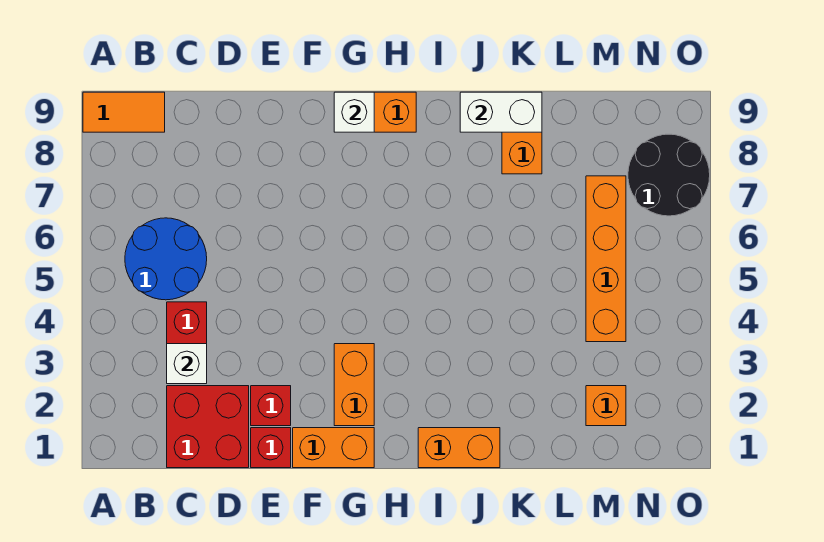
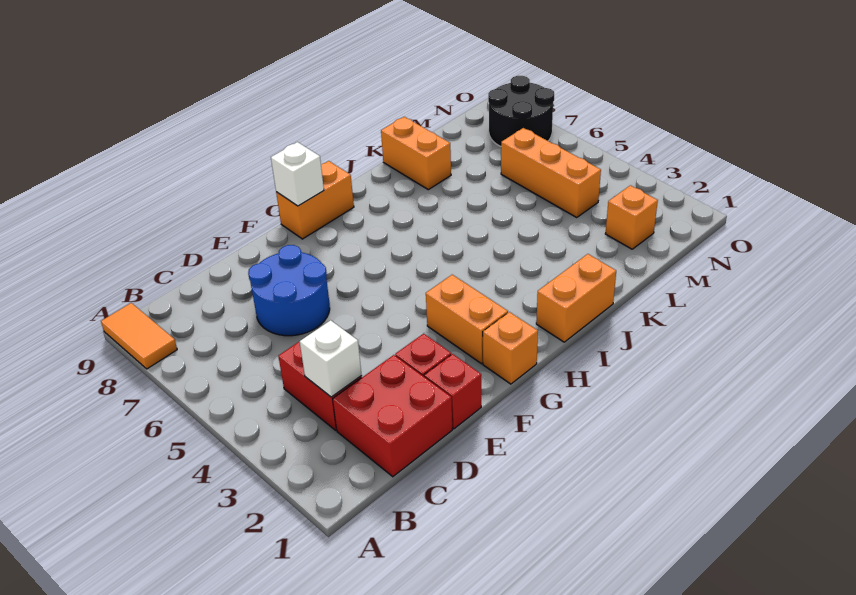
orange 1x2 tile [83,92,165,132] -> orange 1x2 tile turned to [101,303,177,369]
blue 2x2 round brick [125,218,207,300] -> blue 2x2 round brick moved to [248,245,330,336]
orange 1x2 brick [293,428,374,468] -> orange 1x1 brick [483,312,538,384]
white 1x2 brick [460,92,542,132] -> none
orange 1x4 brick [586,176,626,342] -> orange 1x3 brick [501,128,601,218]

